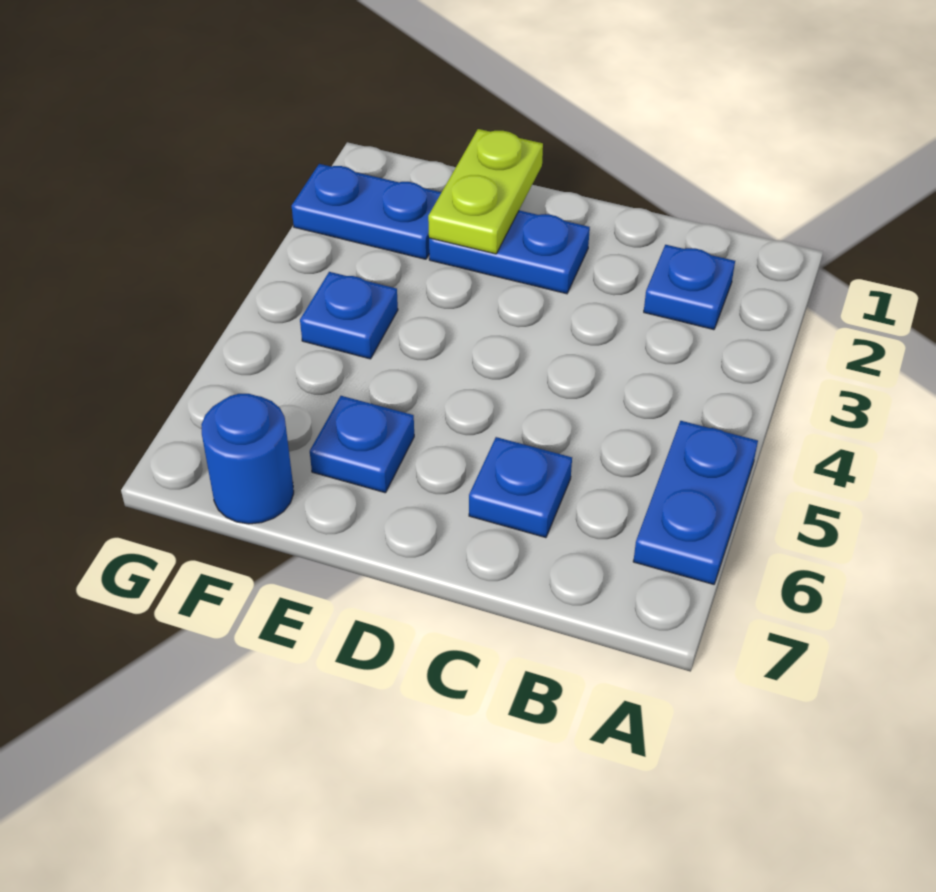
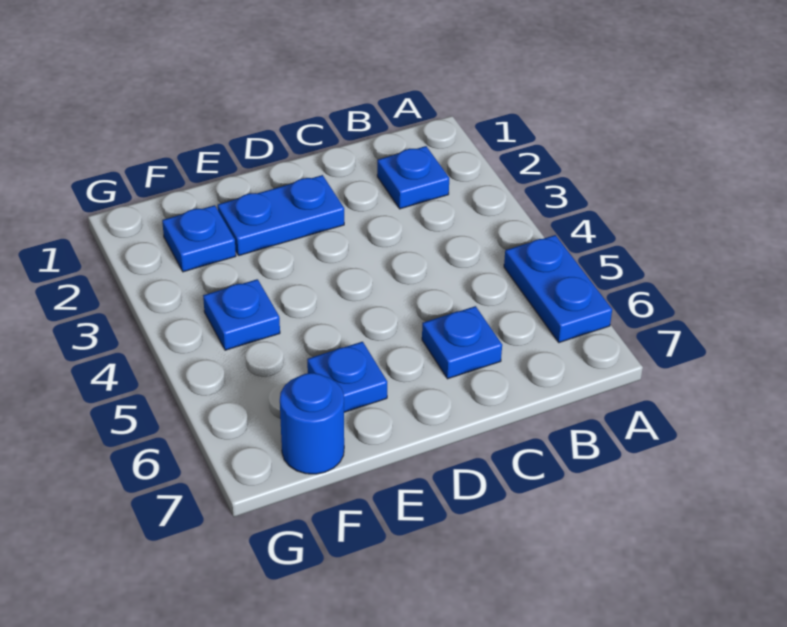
lime 1x2 plate [428,129,543,254] -> none
blue 1x2 plate [292,164,441,259] -> blue 1x1 plate [162,205,236,272]

